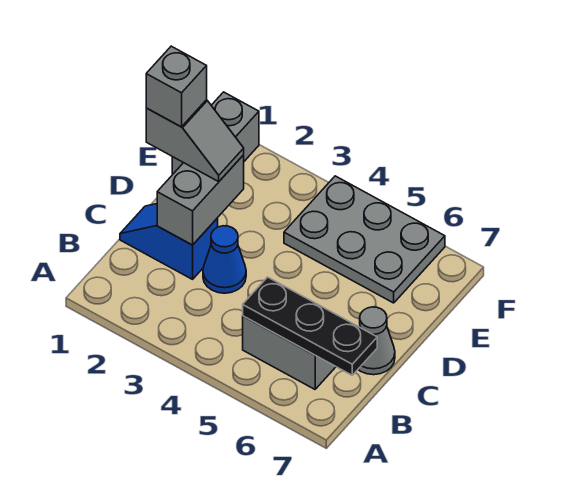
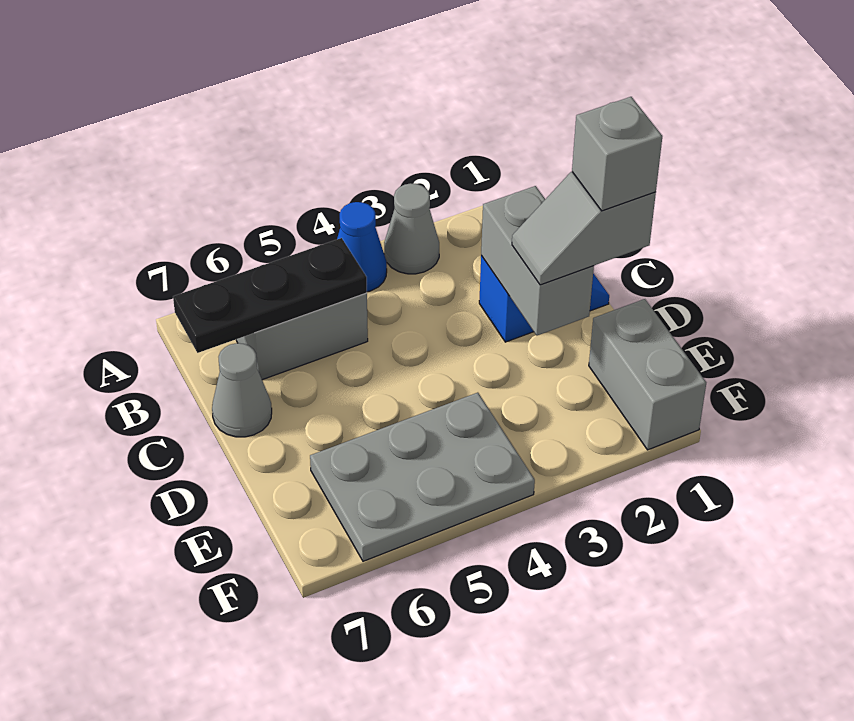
none -> grey 1x1 cone [384,183,439,274]
blue 1x1 cone [203,226,246,293] -> blue 1x1 cone moved to [337,202,387,292]

